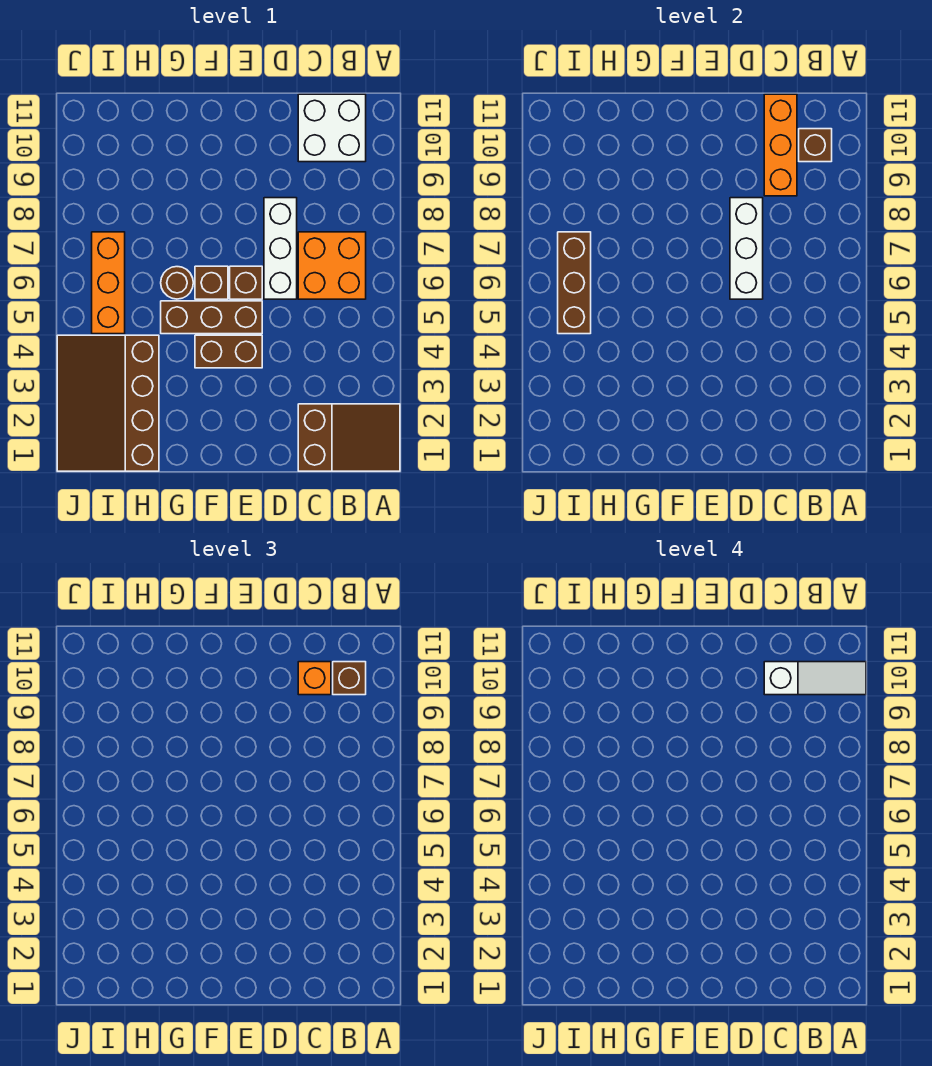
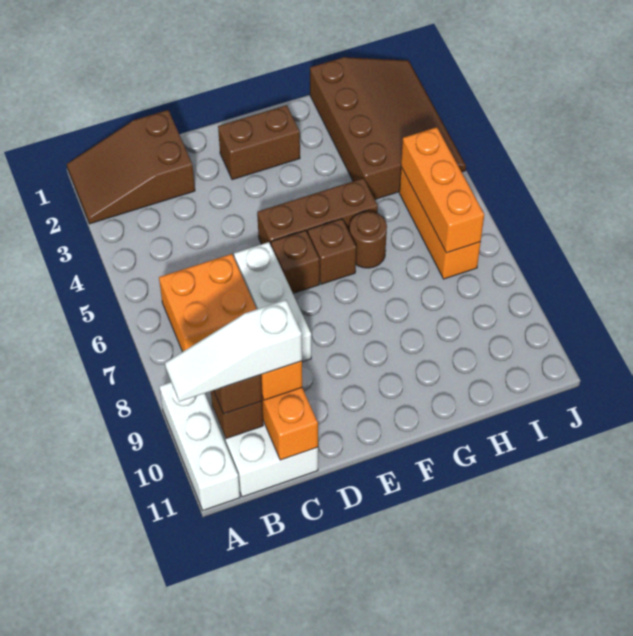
white 1x3 brick [730,198,763,299] -> white 1x3 brick moved to [159,382,240,510]
brown 1x2 brick [195,335,262,368] -> brown 1x2 brick moved to [218,105,300,180]
brown 1x3 brick [558,232,591,334] -> orange 1x3 brick [401,127,484,253]

